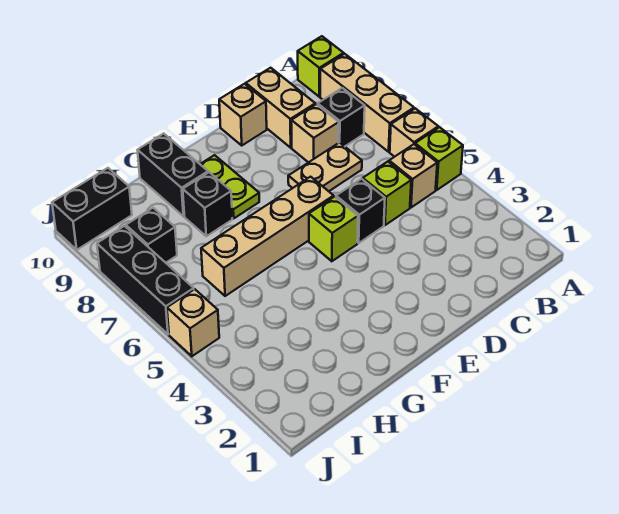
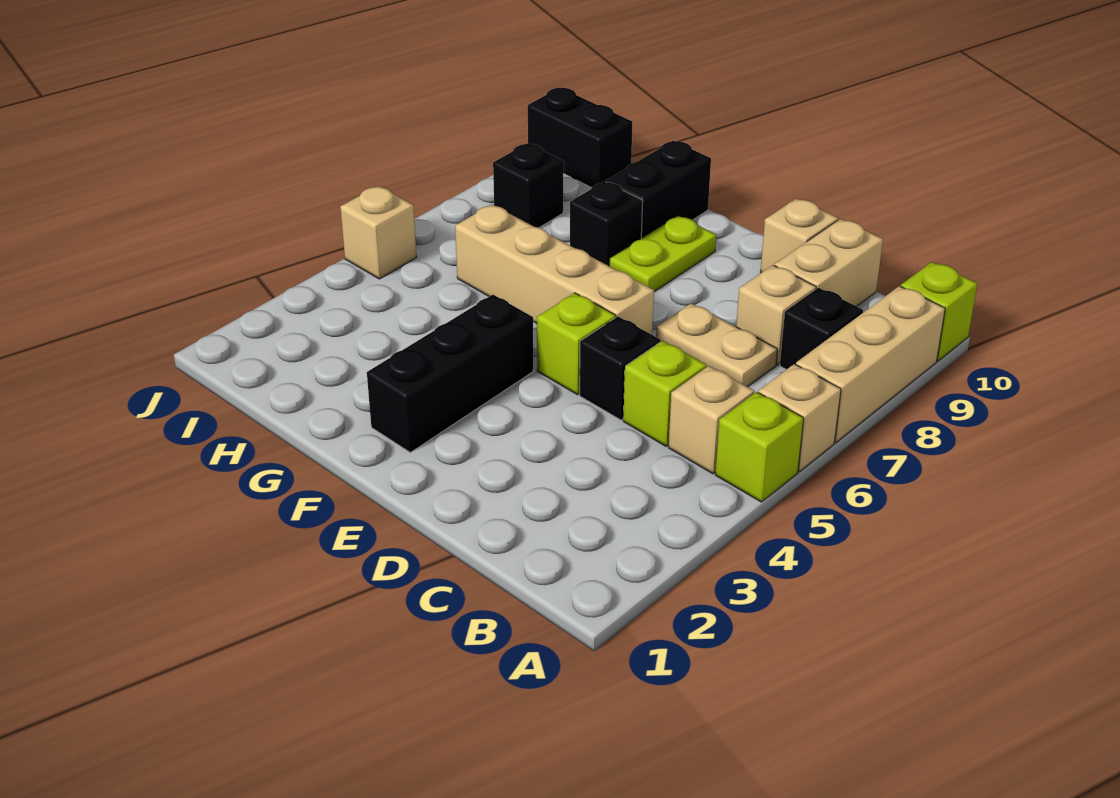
black 1x3 brick [97,226,194,334] -> black 1x3 brick moved to [367,295,533,452]

